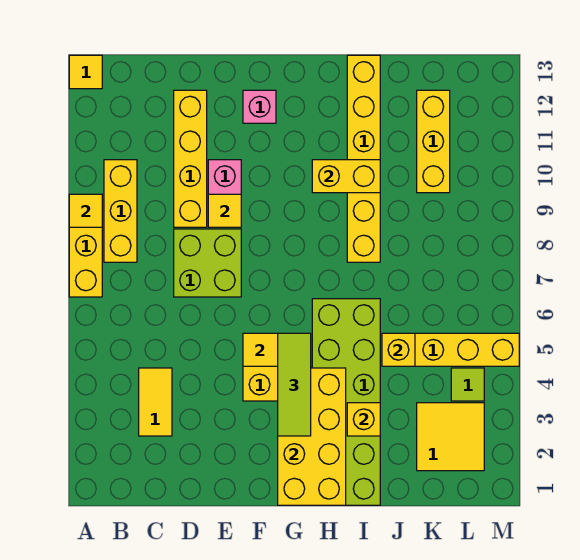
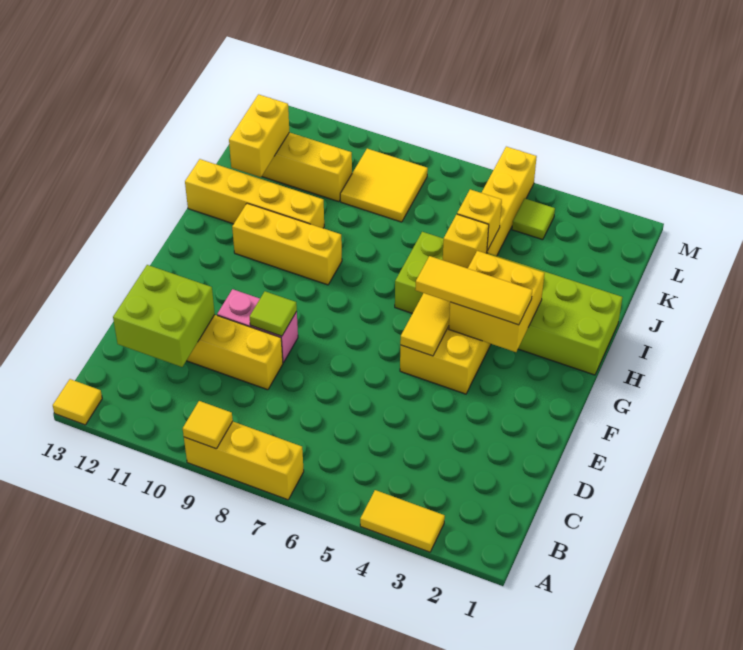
yellow 1x3 brick [104,160,137,262] -> yellow 1x3 brick moved to [232,203,342,285]
yellow 1x2 tile [139,368,172,436] -> yellow 1x2 tile moved to [360,490,445,552]
lime 2x2 brick [174,229,241,297] -> lime 2x2 brick moved to [113,265,215,367]
yellow 1x1 tile [208,194,241,227] -> lime 1x1 tile [250,291,297,336]
pink 1x1 brick [243,90,276,123] -> none
yellow 2x4 brick [278,368,346,505] -> yellow 2x2 brick [449,251,544,352]
lime 1x3 tile [278,333,311,436] -> yellow 1x3 tile [415,256,532,325]
yellow 1x2 brick [312,160,380,193] -> yellow 1x2 brick moved to [229,94,289,177]
yellow 1x1 brick [347,403,380,436] -> yellow 1x1 brick moved to [443,214,489,268]
yellow 1x6 brick [347,55,380,262] -> yellow 1x4 brick [185,159,324,228]
yellow 2x2 tile [417,403,484,471] -> yellow 2x2 tile moved to [340,149,428,222]

